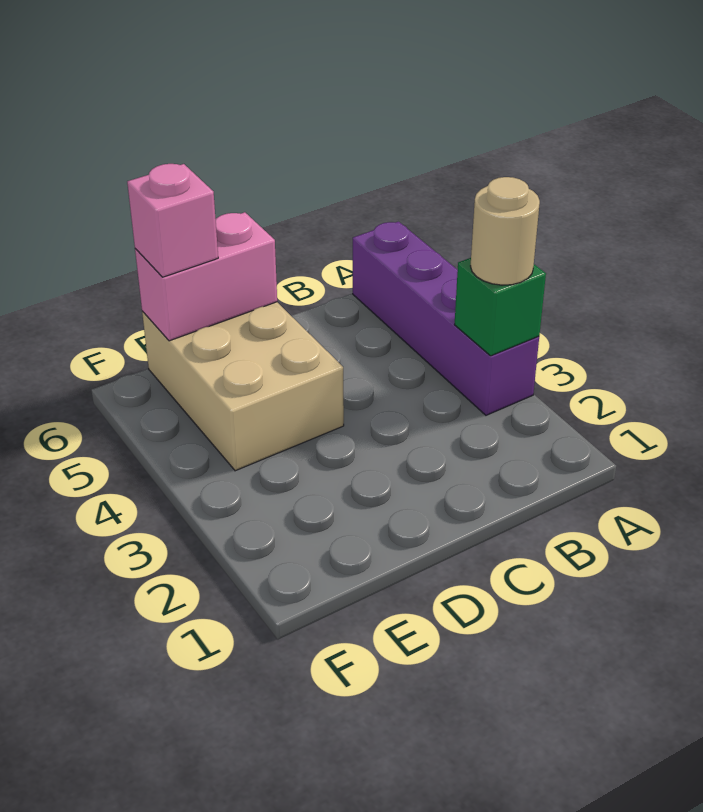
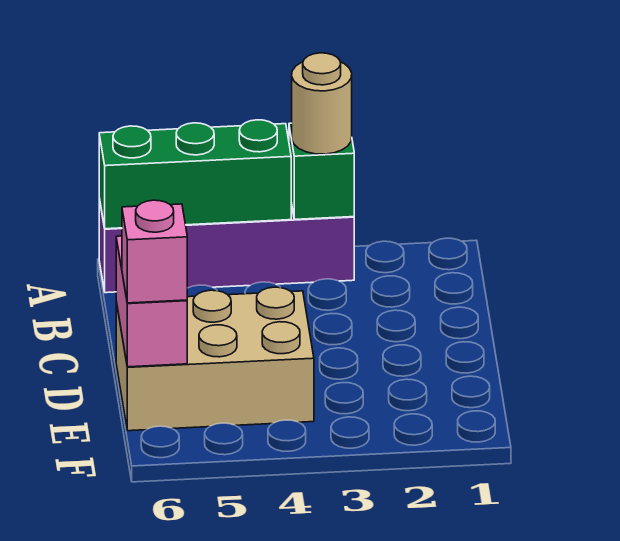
none -> green 1x3 brick [99,120,291,229]

